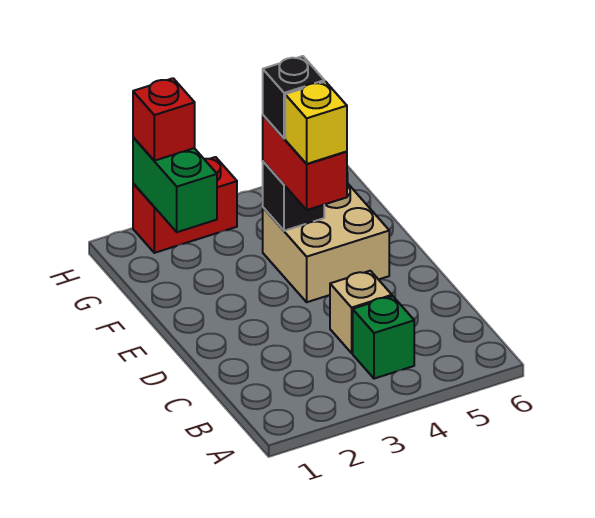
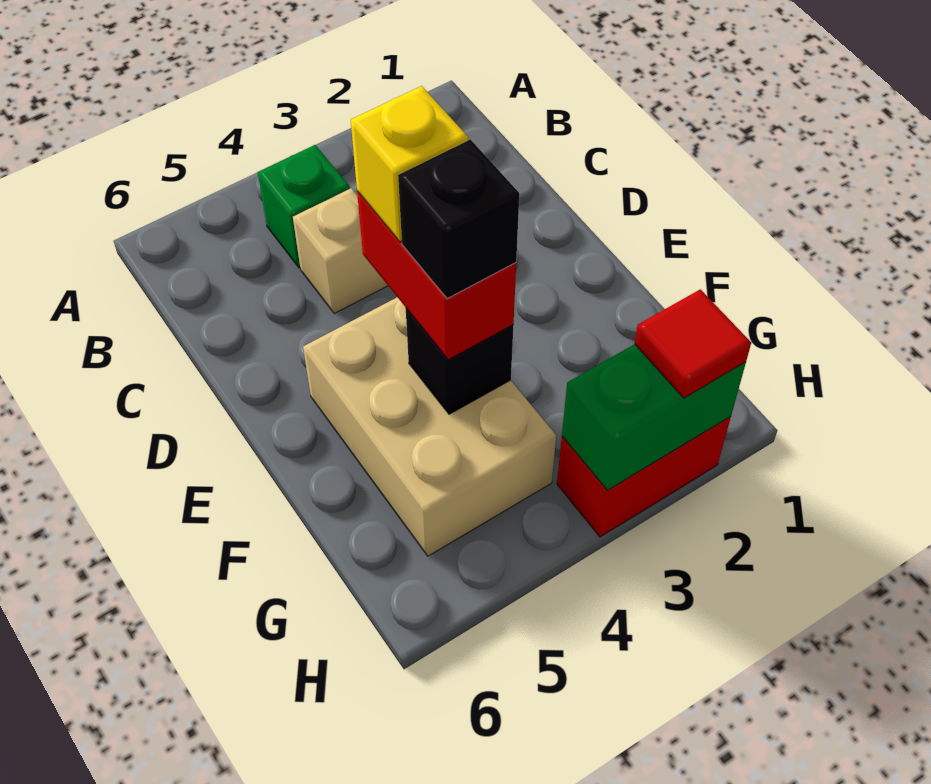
tan 2x2 brick [263,183,389,302] -> tan 2x3 brick [303,297,556,556]
green 1x2 brick [133,137,217,232] -> green 1x2 brick turned to [562,344,746,490]
red 1x1 brick [133,78,195,161] -> red 1x1 tile [635,289,751,398]

